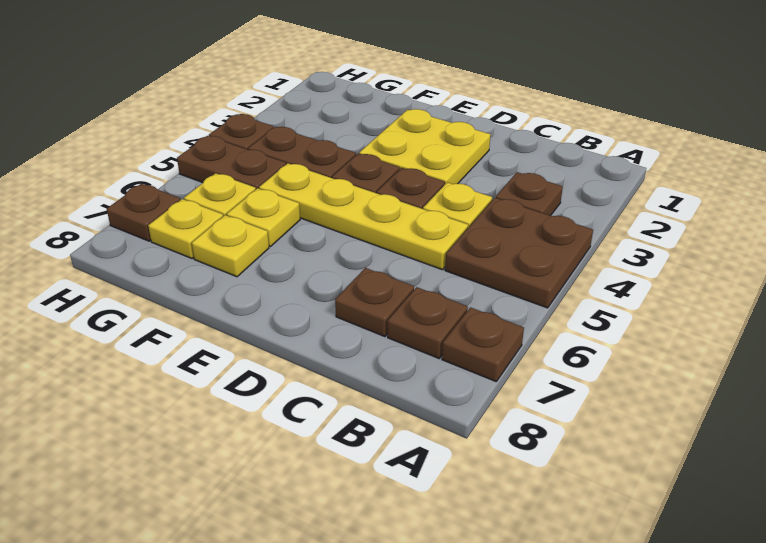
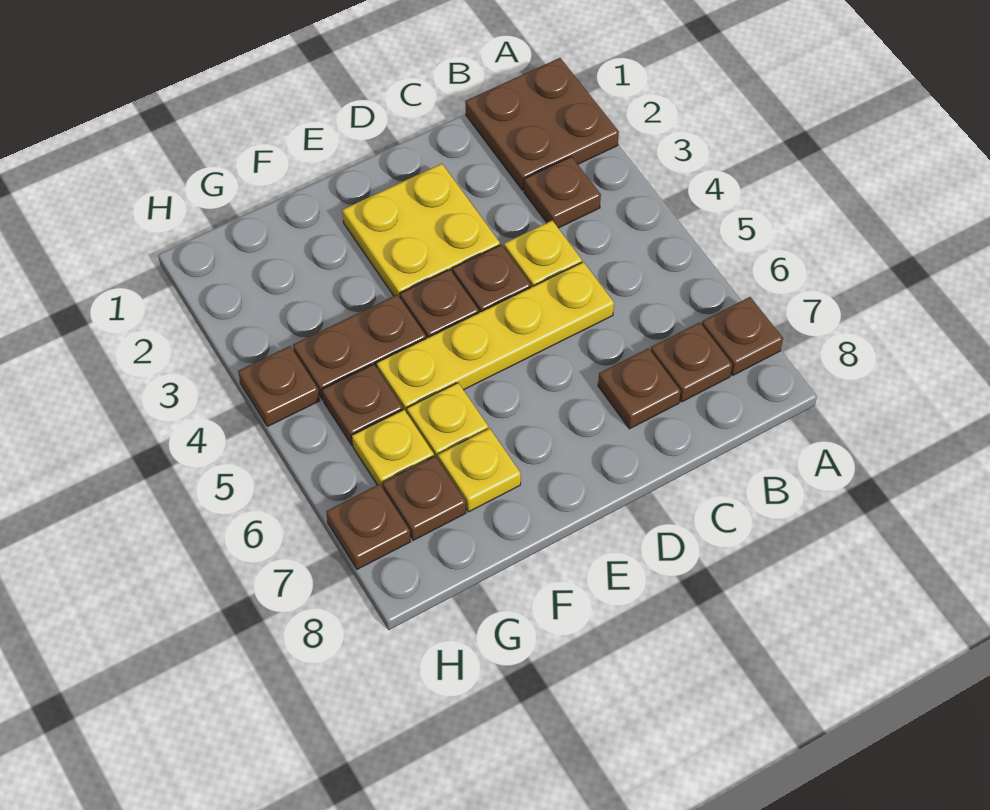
brown 2x2 plate [445,198,593,308] -> brown 2x2 plate moved to [465,58,619,190]
brown 1x2 plate [177,136,286,189] -> brown 1x1 plate [322,364,403,445]
yellow 1x1 plate [148,199,223,258] -> brown 1x1 plate [383,456,466,540]

